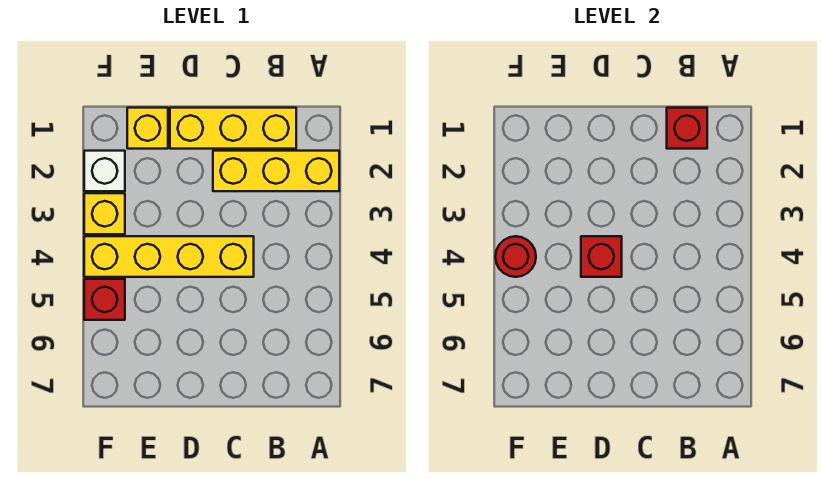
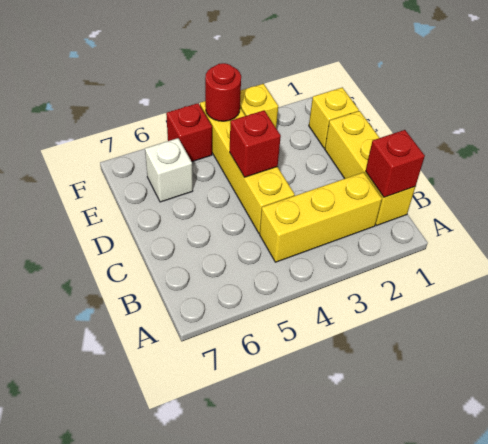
yellow 1x3 brick [213,151,339,191] -> yellow 1x3 brick turned to [260,172,382,262]
white 1x1 brick [84,151,125,191] -> white 1x1 brick moved to [145,138,193,202]

